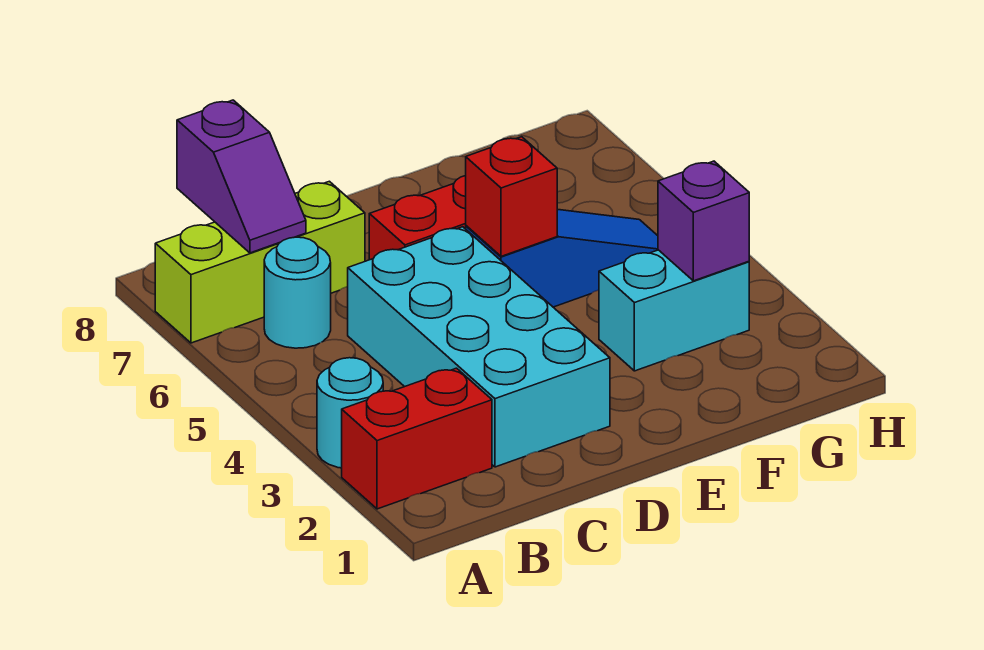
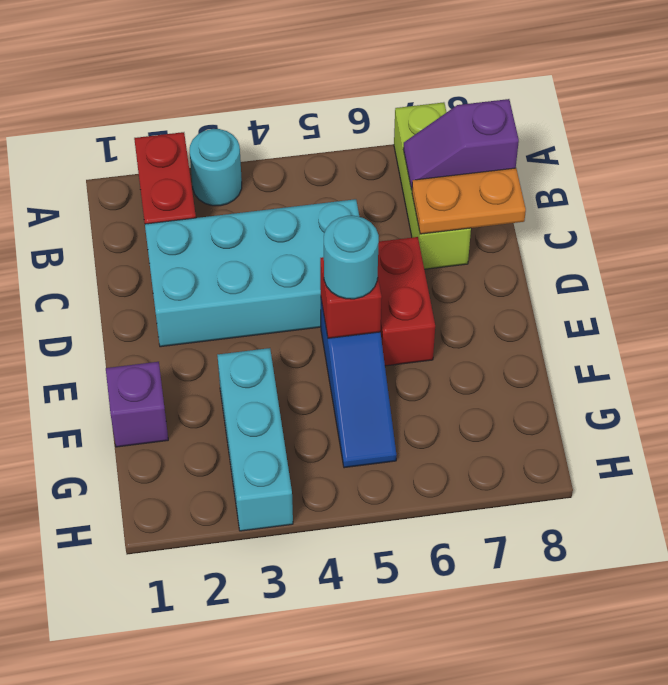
cyan 1x1 round brick [264,237,331,348] -> cyan 1x1 round brick moved to [324,216,379,299]
none -> orange 1x2 plate [412,168,526,234]
cyan 1x2 brick [599,250,749,371] -> cyan 1x3 brick [217,348,293,531]
purple 1x1 brick [658,161,749,281] -> purple 1x1 brick moved to [106,362,168,447]

